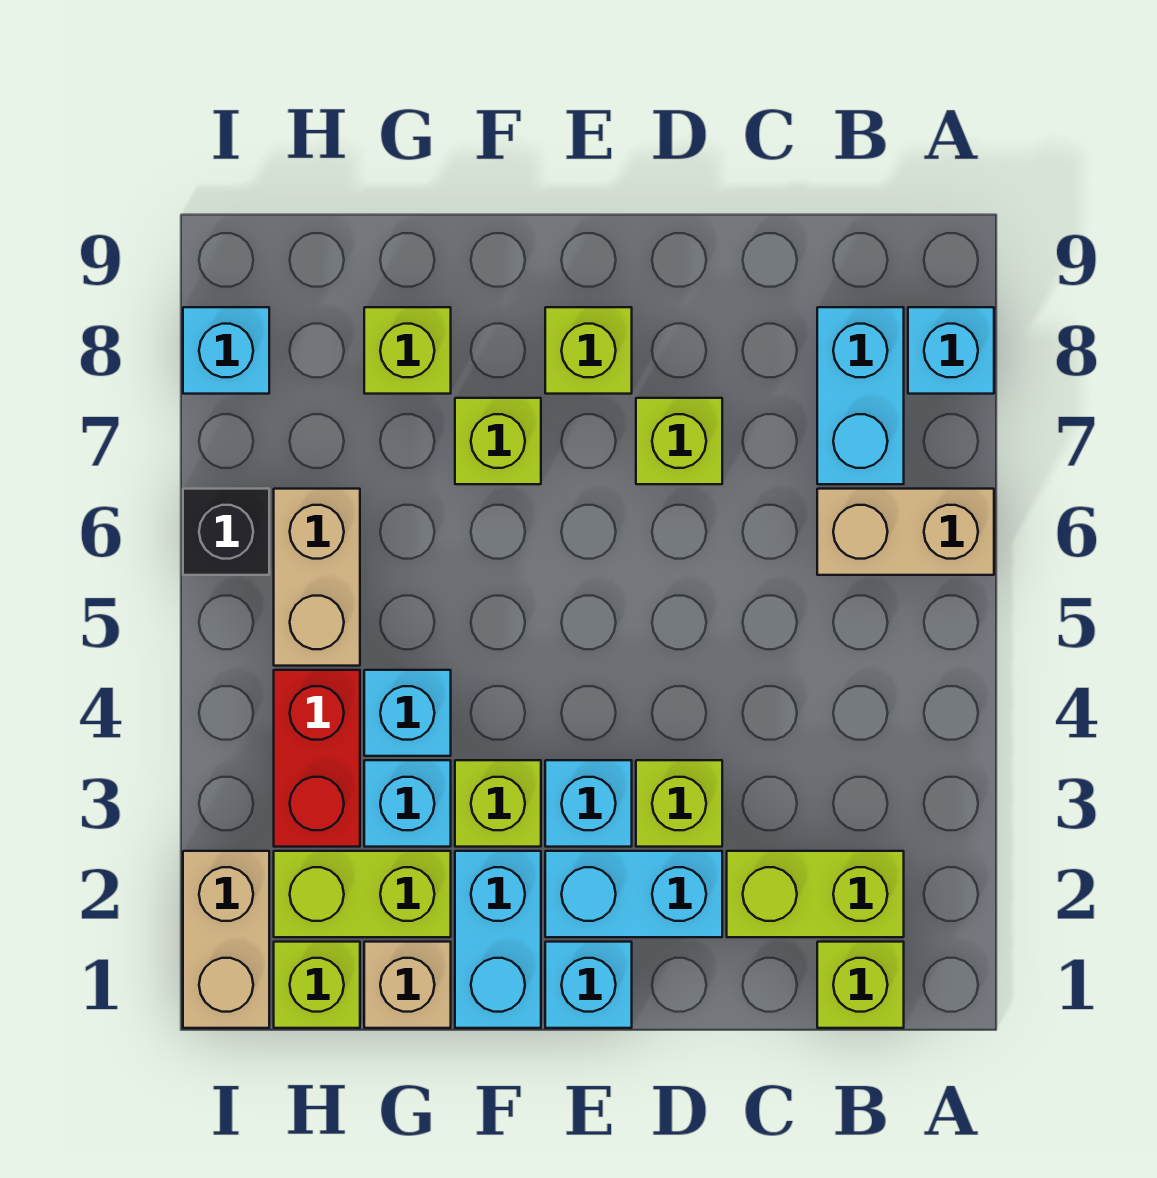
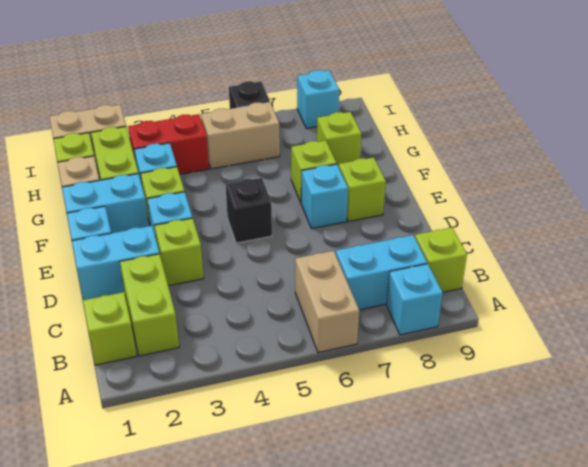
cyan 1x2 brick [545,851,722,937] -> cyan 1x2 brick turned to [72,226,160,300]
lime 1x1 brick [636,398,722,484] -> lime 1x1 brick moved to [415,228,467,292]
none -> black 1x1 brick [226,178,272,243]
cyan 1x1 brick [364,670,451,756] -> cyan 1x1 brick moved to [301,164,348,228]

